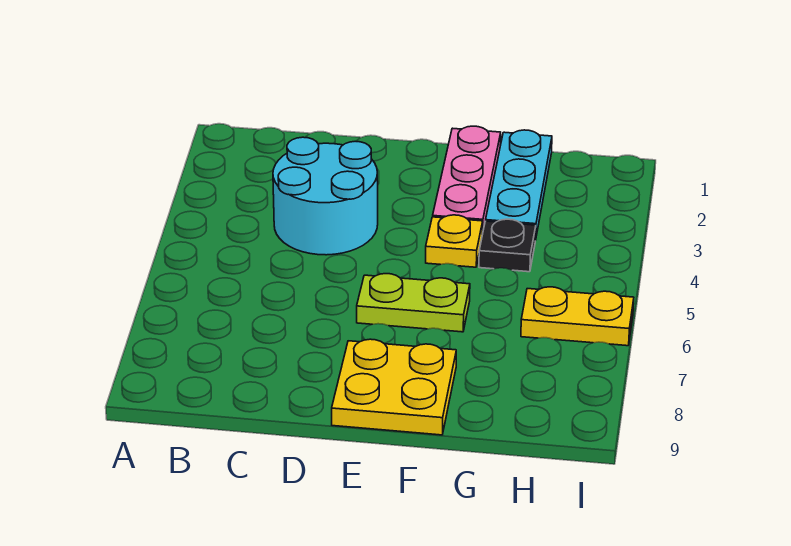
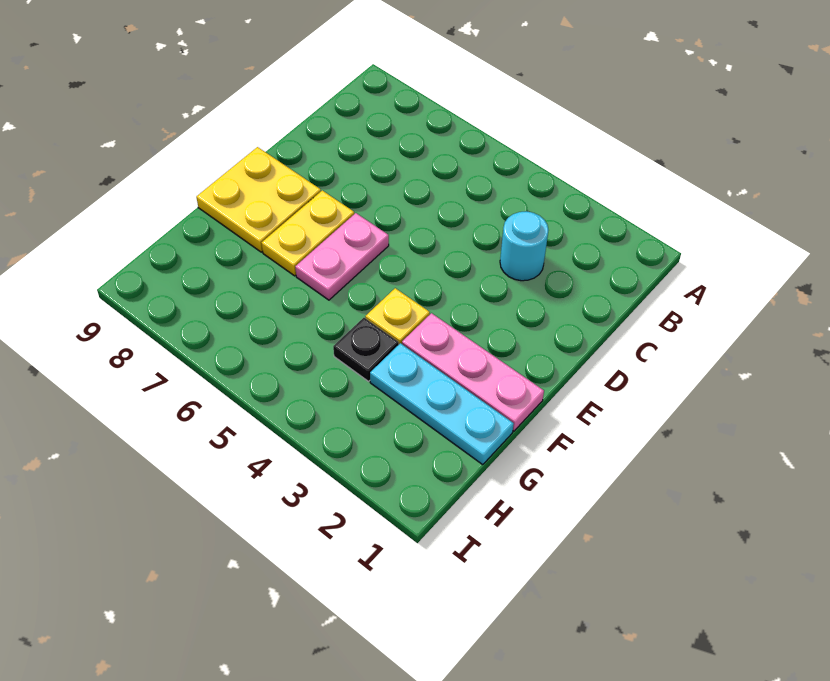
cyan 2x2 round brick [273,137,378,255] -> cyan 1x1 round brick [500,211,549,281]
lime 1x2 plate [357,274,470,332] -> pink 1x2 plate [295,213,389,300]
yellow 1x2 plate [521,287,634,346] -> yellow 1x2 plate moved to [262,190,354,276]

